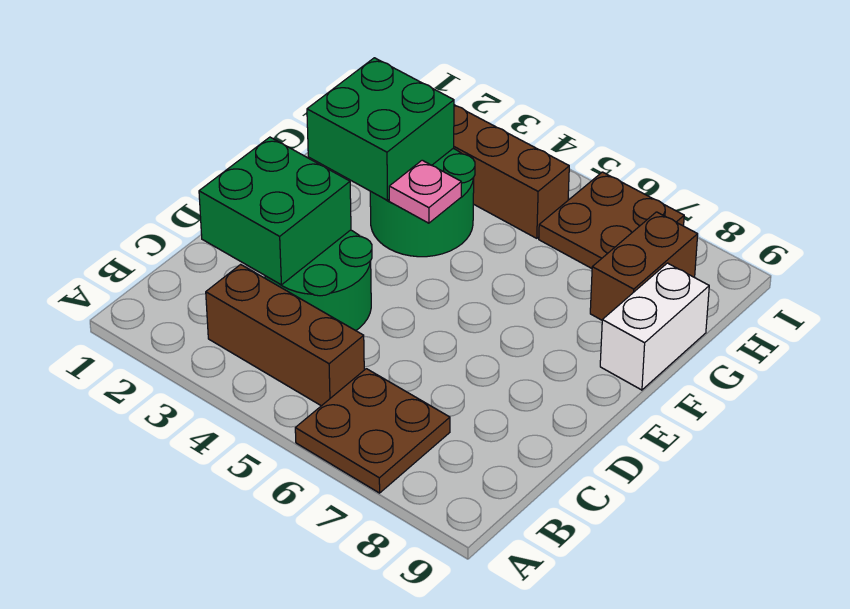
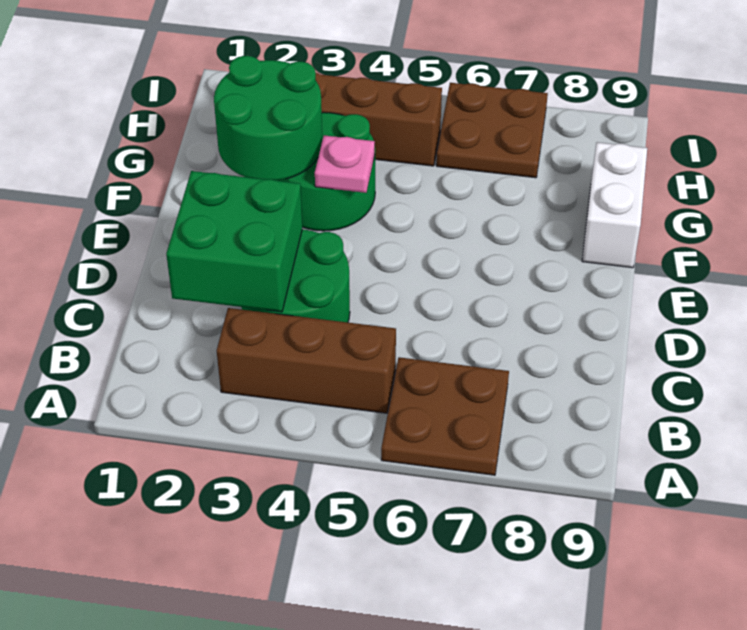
green 2x2 brick [307,58,454,200] -> green 2x2 round brick [214,56,322,181]
brown 1x2 brick [590,212,698,320] -> none

